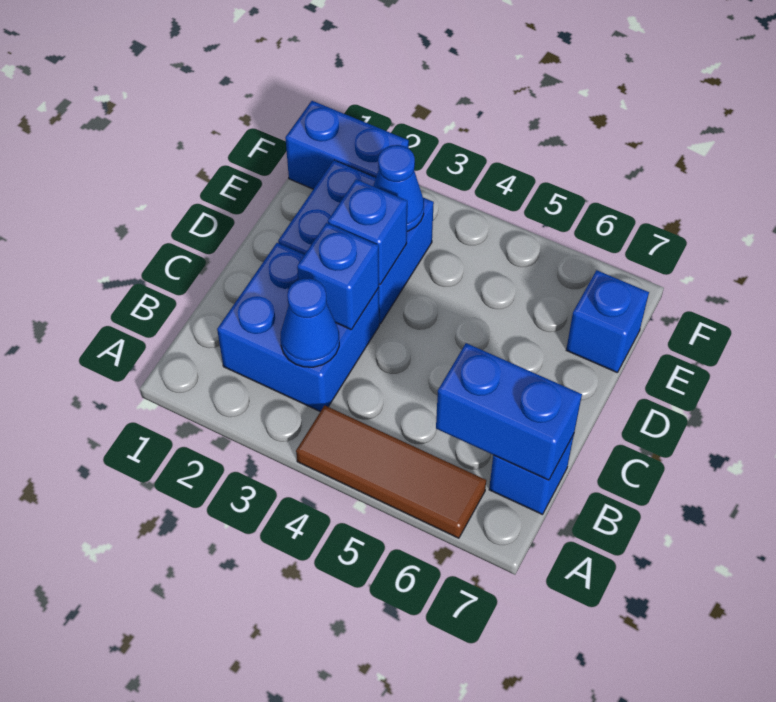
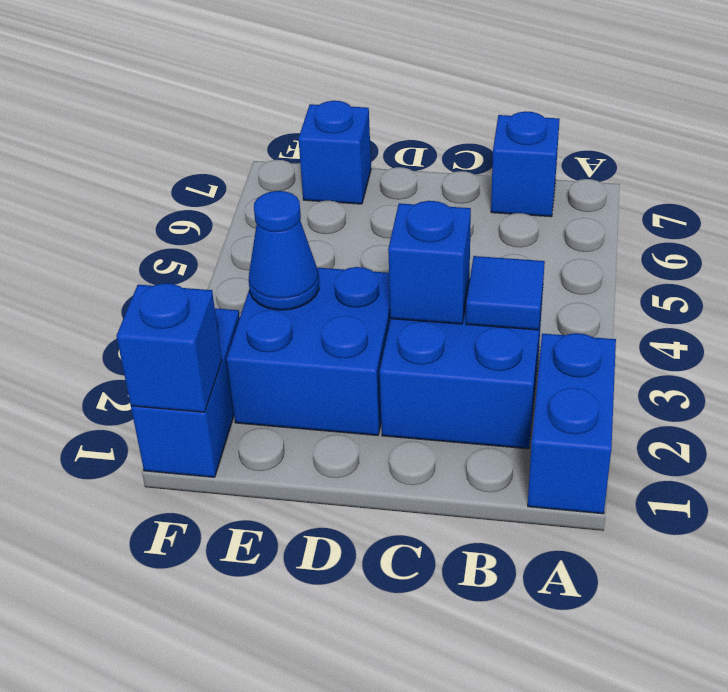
brown 1x3 tile [296,406,486,538] -> none
blue 1x1 cone [280,278,339,367] -> blue 1x1 tile [466,256,545,330]
blue 1x2 brick [436,343,582,480] -> blue 1x2 brick moved to [528,333,616,514]
blue 1x1 brick [328,179,407,285] -> blue 1x1 brick moved to [117,283,222,412]

